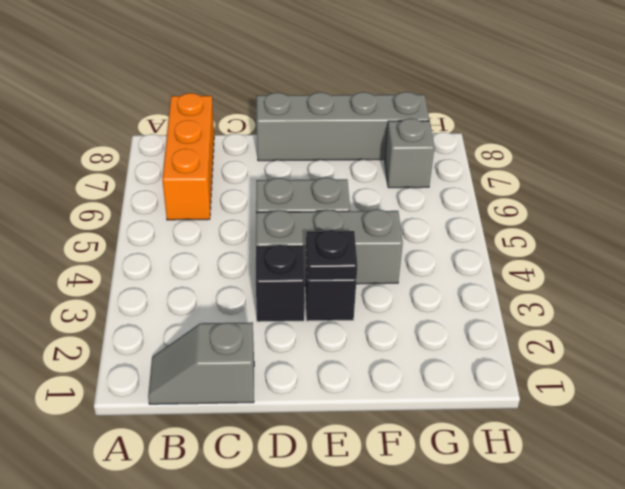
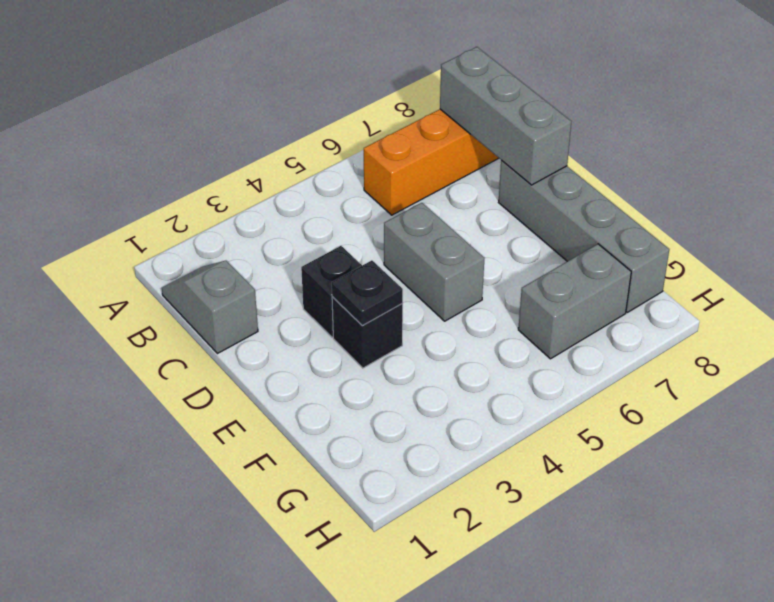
grey 1x3 brick [256,209,403,284] -> grey 1x3 brick moved to [440,47,571,185]
grey 1x1 brick [385,118,435,188] -> grey 1x2 brick [518,244,631,359]

